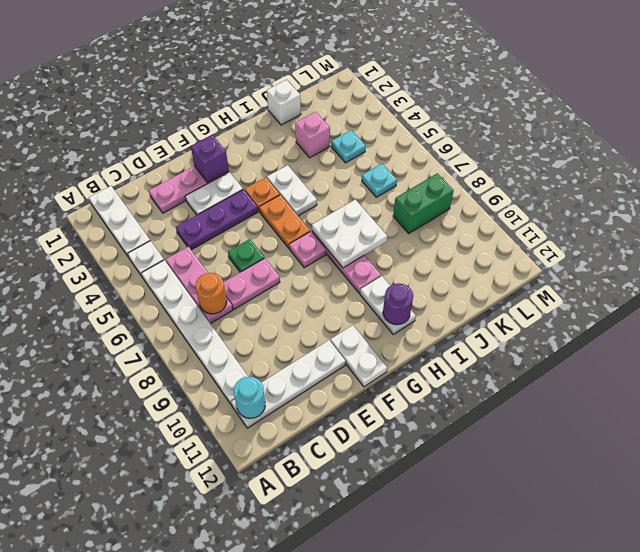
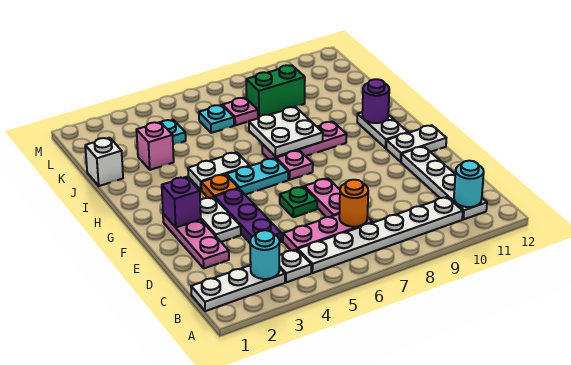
none -> cyan 1x1 round brick [250,230,279,279]
orange 1x2 plate [259,195,310,248] -> cyan 1x2 plate [227,158,288,195]
white 1x2 plate [360,276,416,334] -> white 1x2 plate turned to [357,112,408,148]
none -> pink 1x1 plate [223,98,258,125]
green 1x2 brick [393,173,454,233] -> green 1x2 brick turned to [246,65,305,118]

